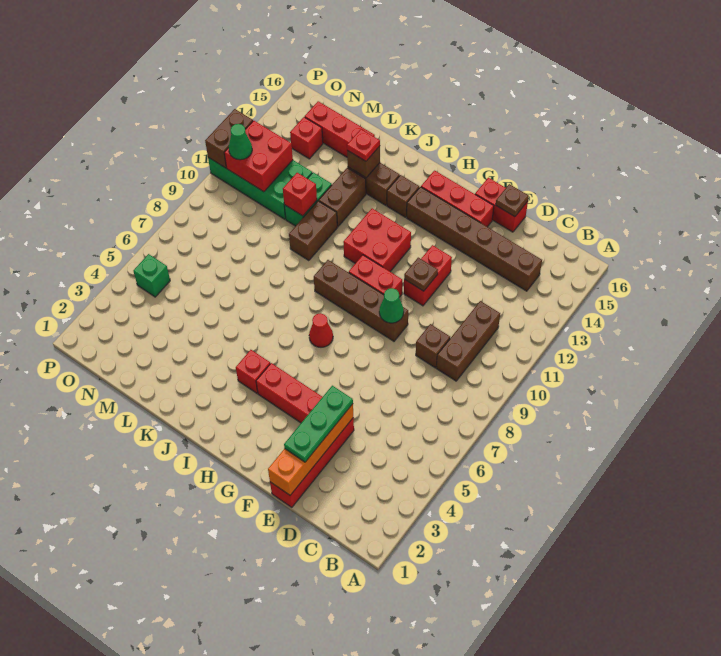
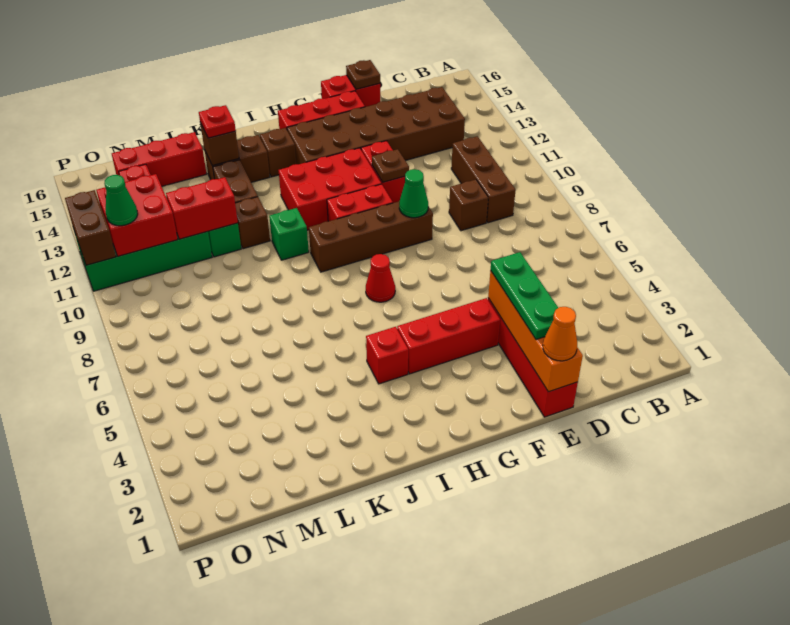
brown 1x6 brick [407,187,542,291] -> brown 2x6 brick [287,87,465,164]
none -> orange 1x1 cone [543,307,577,361]
red 2x2 brick [343,208,411,272] -> red 2x3 brick [279,148,381,230]
brown 1x2 brick [289,201,337,261] -> brown 1x1 brick [235,197,270,249]
red 1x1 brick [283,173,317,216] -> red 1x2 brick [166,177,238,239]
green 1x1 brick [133,254,170,297] -> green 1x1 brick moved to [269,208,309,260]

